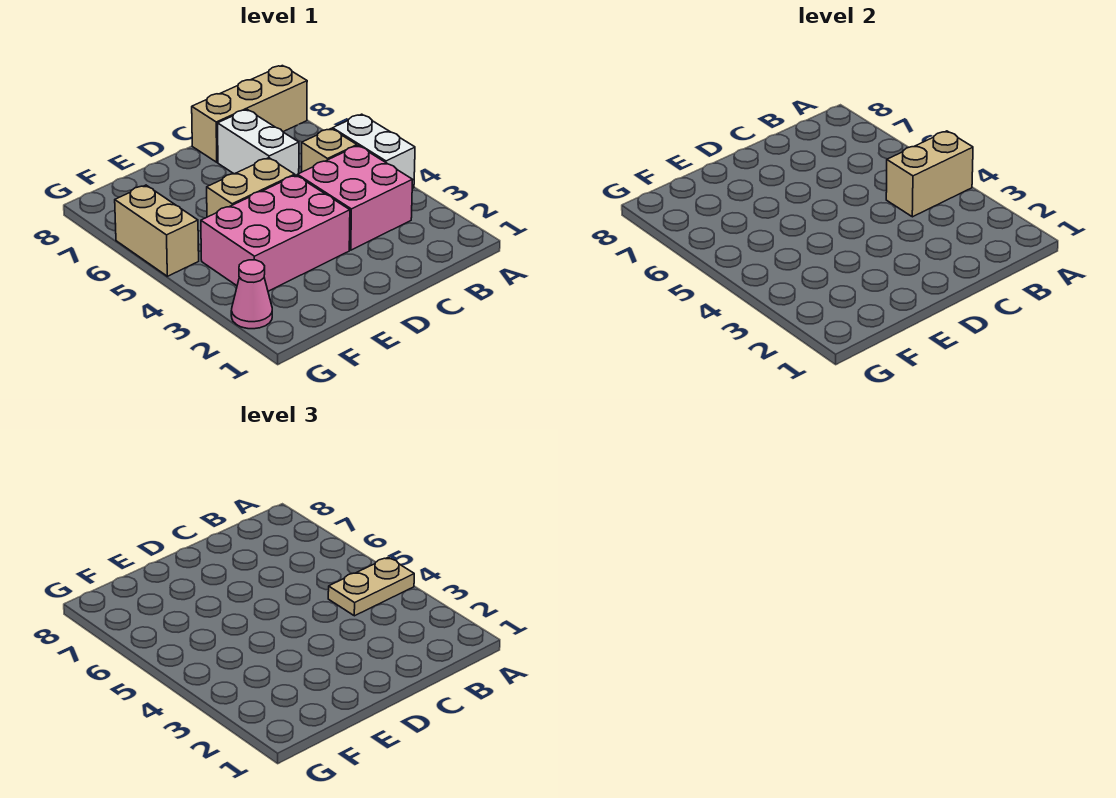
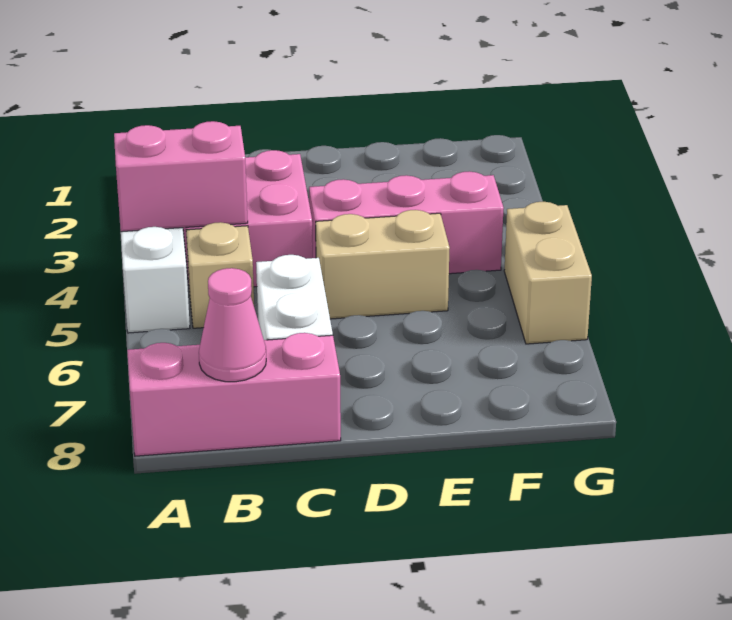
tan 1x2 brick [886,131,973,217] -> pink 1x2 brick [114,121,248,232]
tan 1x2 plate [328,557,414,616] -> none
tan 1x3 brick [192,66,307,162] -> pink 1x3 brick [127,333,341,456]
pink 2x3 brick [201,175,350,291] -> pink 1x3 brick [309,171,504,274]
pink 1x1 cone [231,260,272,329] -> pink 1x1 cone moved to [199,268,266,382]

